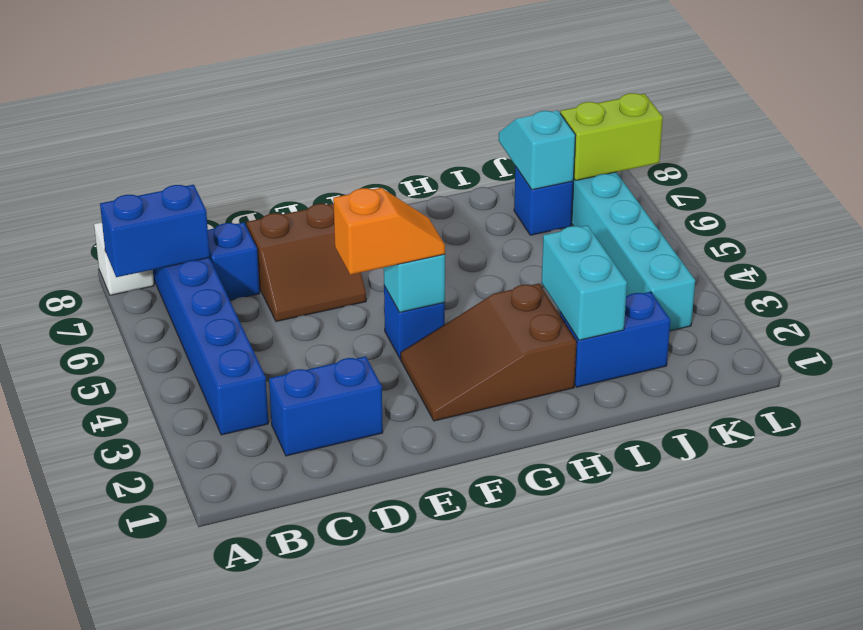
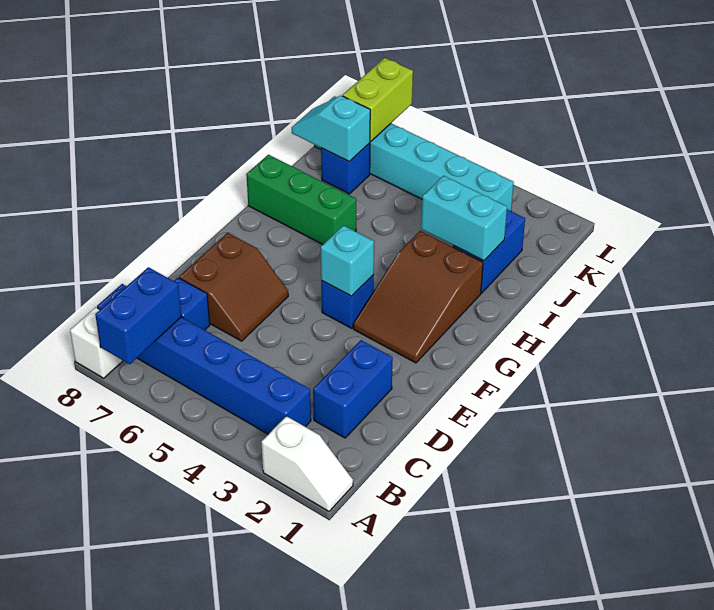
none -> white 1x2 slope [262,416,353,511]
orange 1x2 slope [333,188,445,275] -> none
none -> green 1x3 brick [246,155,356,244]

